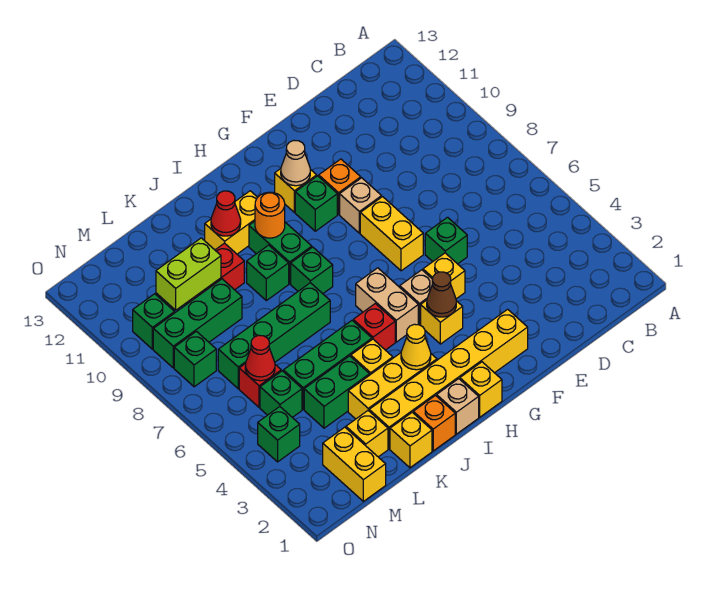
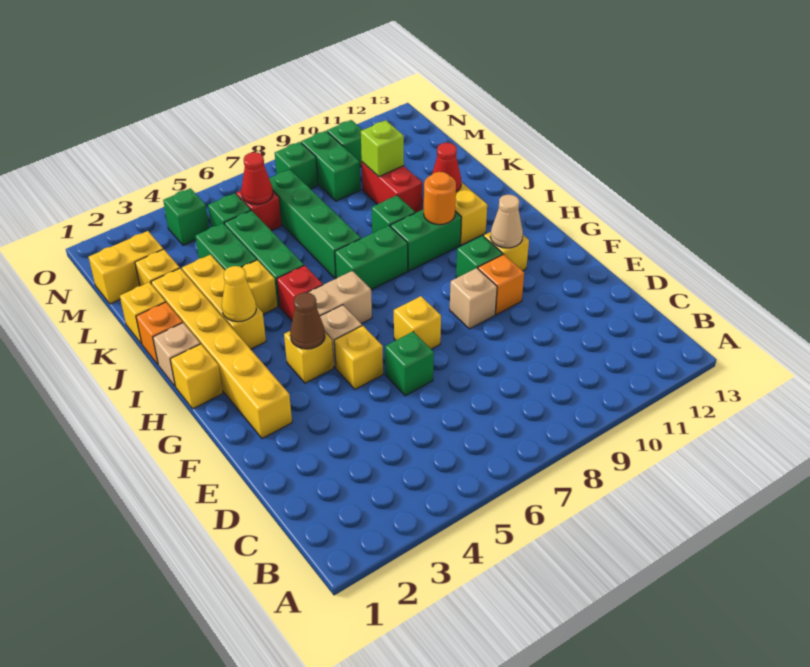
yellow 1x2 brick [360,197,423,271] -> yellow 1x1 brick [394,296,441,349]
green 1x1 brick [291,247,333,294] -> green 1x2 brick [335,226,408,290]
green 1x3 brick [153,279,242,368] -> green 1x2 brick [301,131,361,201]
lime 1x2 brick [156,238,221,310] -> lime 1x1 brick [361,120,404,177]

